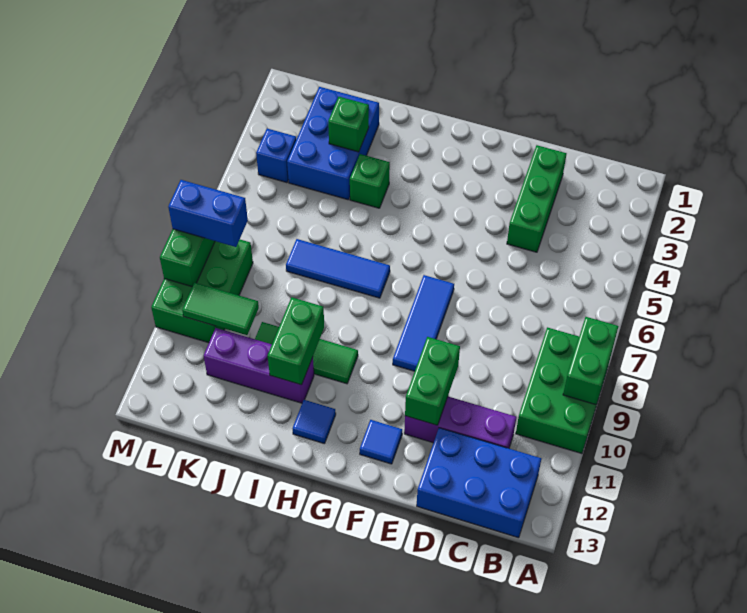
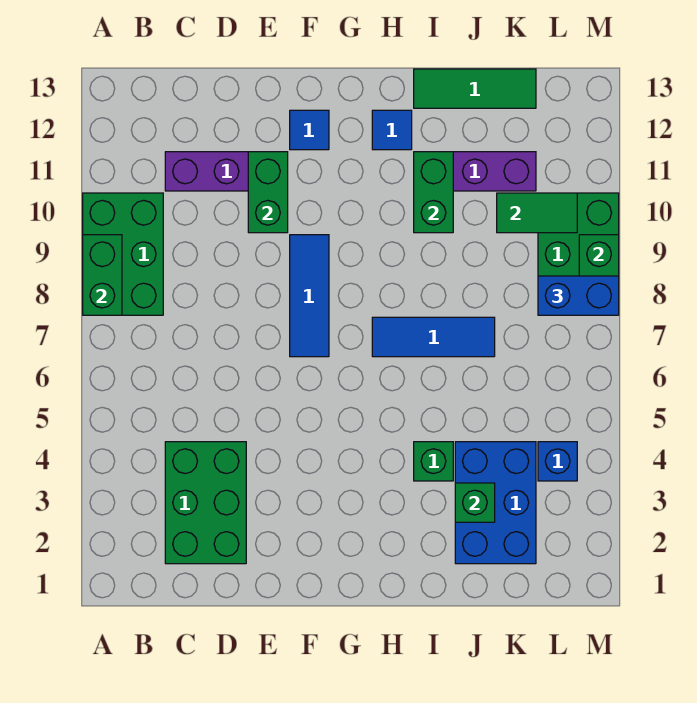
blue 2x3 brick [417,428,541,538] -> none
green 1x3 brick [507,145,567,252] -> green 2x3 brick [165,442,246,564]
green 1x3 tile [255,322,358,384] -> green 1x3 tile moved to [414,69,536,108]

